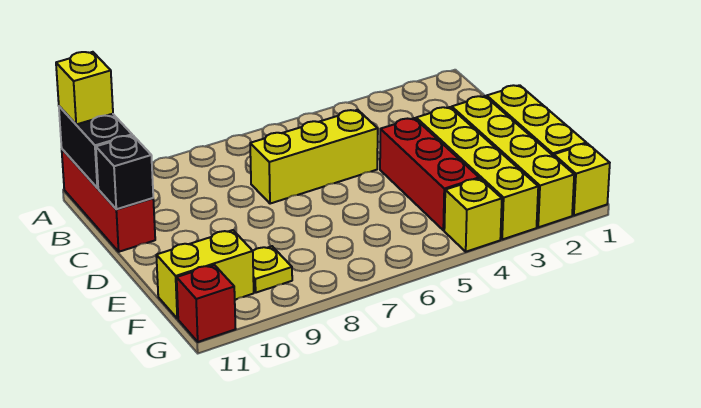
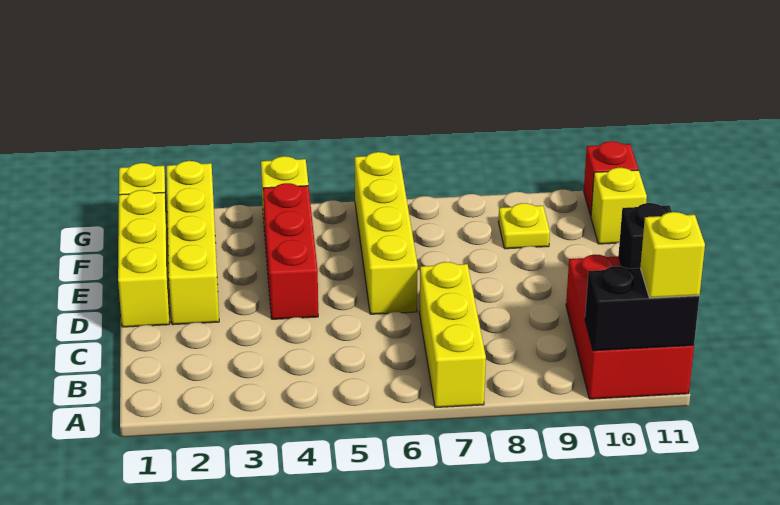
red 1x3 brick [62,149,155,252] -> red 2x3 brick [566,255,694,399]
black 1x2 brick [59,106,132,188] -> black 1x2 brick turned to [585,266,699,351]
yellow 1x3 brick [250,110,378,204] -> yellow 1x3 brick turned to [419,262,486,408]
yellow 1x4 brick [416,107,538,239] -> yellow 1x4 brick moved to [355,152,418,314]
yellow 1x2 brick [156,230,254,319] -> yellow 1x1 brick [591,168,647,244]

